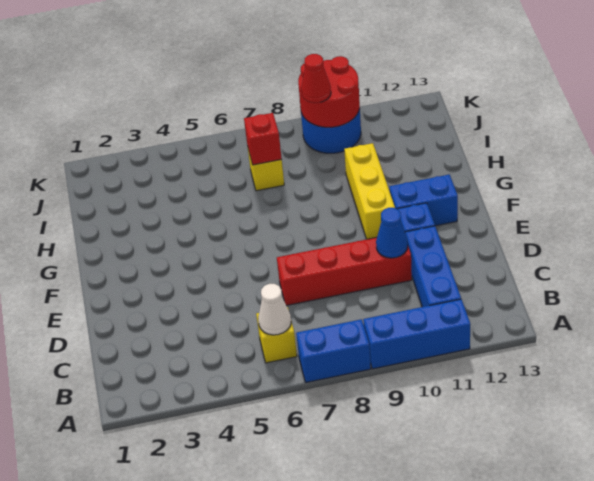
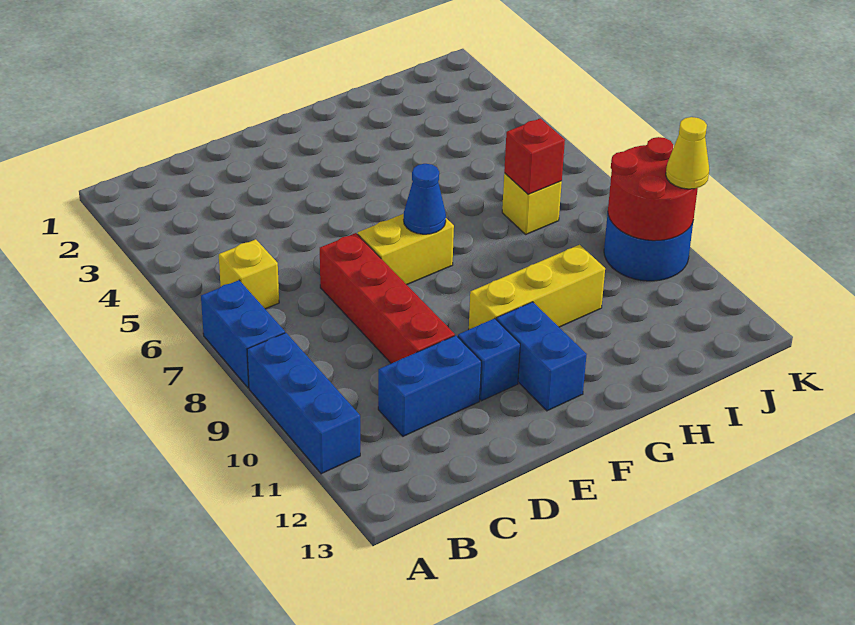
white 1x1 cone [258,284,291,335] -> none
blue 1x3 brick [405,226,461,307] -> blue 1x2 brick [378,335,481,436]
blue 1x1 cone [376,208,408,258] -> blue 1x1 cone moved to [404,164,446,234]
none -> yellow 1x2 brick [358,214,454,285]
red 1x1 cone [301,54,331,103] -> none
none -> yellow 1x1 cone [666,117,709,189]

